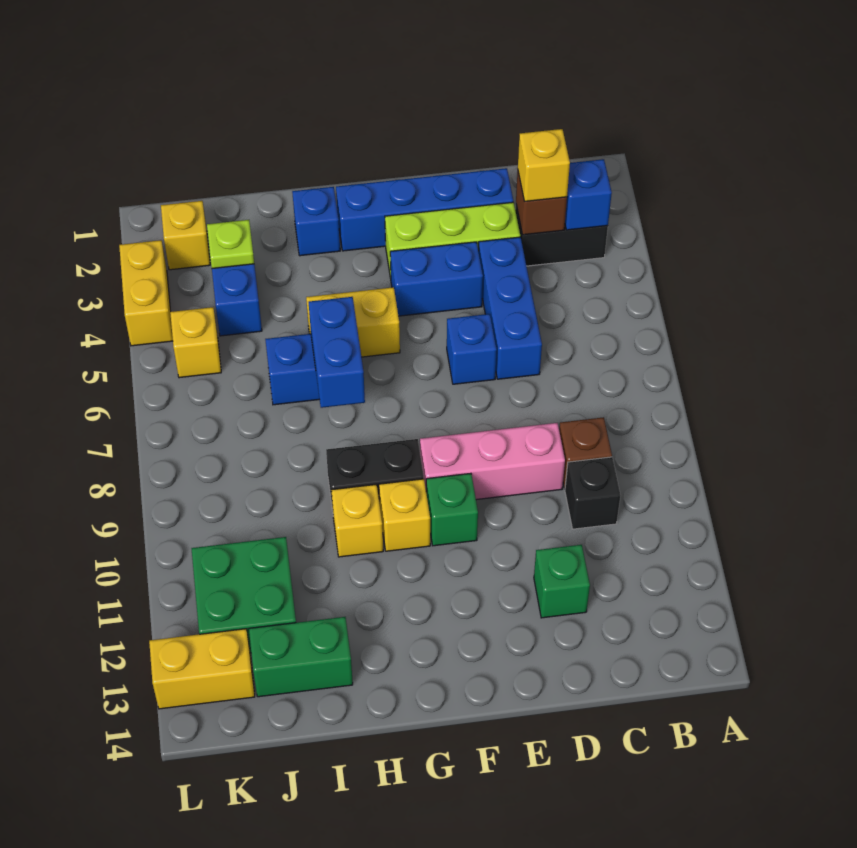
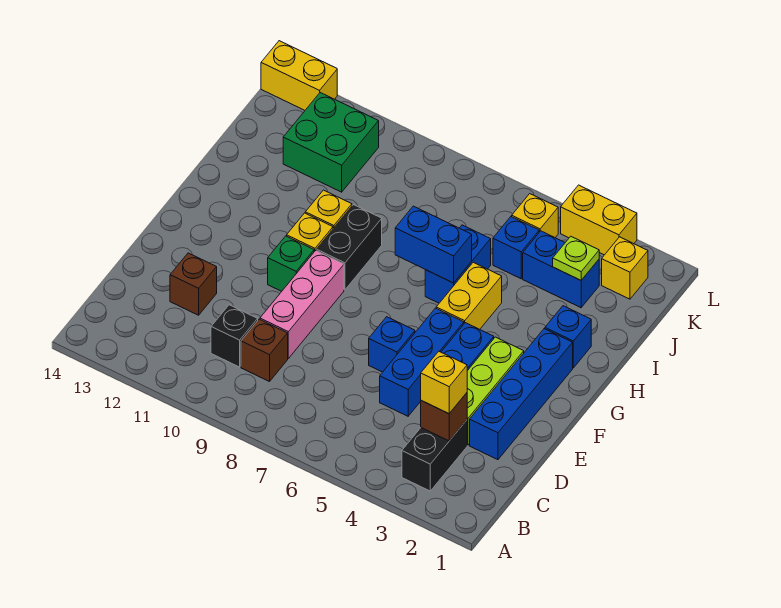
blue 1x1 brick [565,159,612,230] -> blue 1x1 brick moved to [493,217,539,279]
blue 1x3 brick [478,237,542,379] -> blue 1x3 brick turned to [380,308,464,416]
green 1x1 brick [534,545,590,618] -> brown 1x1 brick [170,253,217,315]
green 1x2 brick [249,617,353,697] -> none
yellow 1x2 brick [149,629,255,709] -> yellow 1x2 brick turned to [261,41,337,110]

